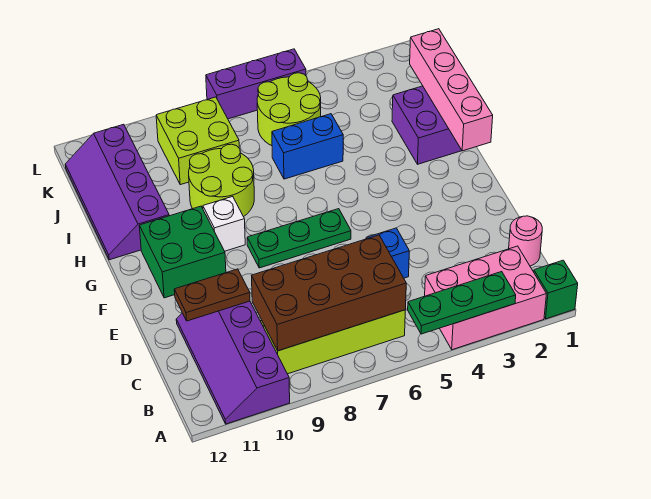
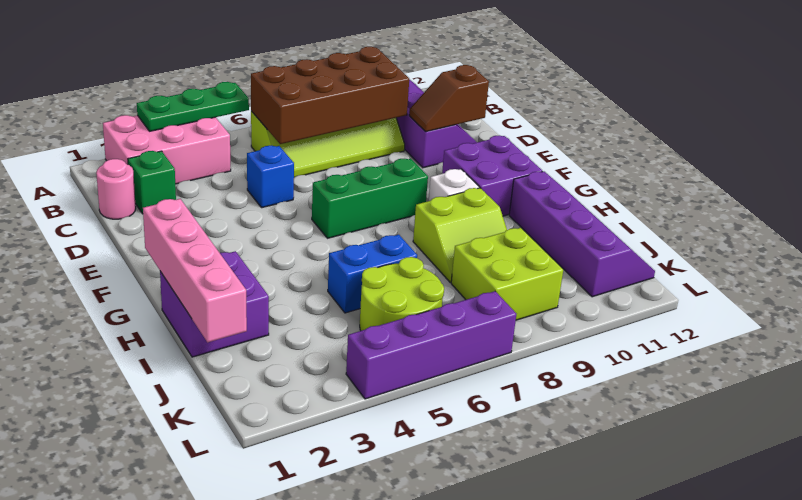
green 1x1 brick [534,260,578,319] -> green 1x1 brick moved to [128,151,176,214]
brown 1x2 plate [174,269,250,321] -> brown 1x2 slope [409,65,489,132]
green 1x3 plate [247,209,351,268] -> green 1x3 brick [312,159,428,238]
green 2x2 brick [139,206,226,298] -> purple 2x2 brick [442,135,542,216]
lime 2x2 round brick [189,144,254,217] -> lime 2x2 slope [413,188,507,283]
purple 1x3 brick [206,49,306,119] -> purple 1x4 brick [346,291,516,399]

